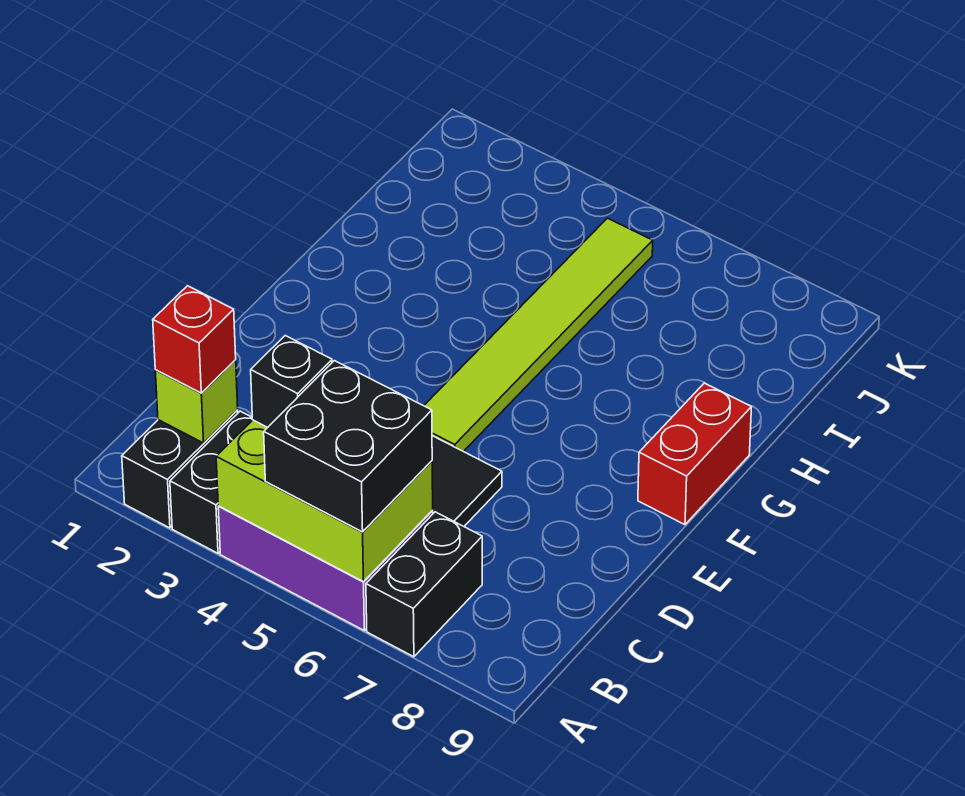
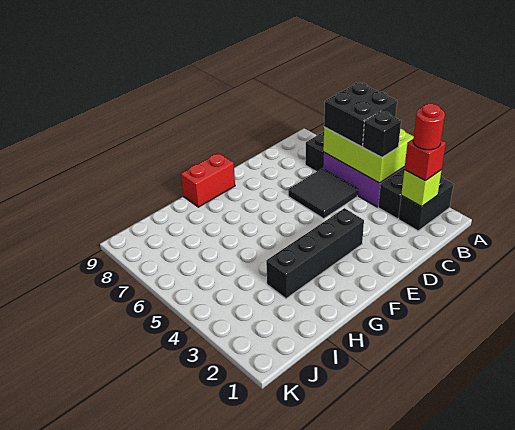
none -> red 1x1 round brick [413,104,445,150]
none -> black 1x4 brick [266,208,364,299]
lime 1x6 tile [424,218,653,452] -> none

